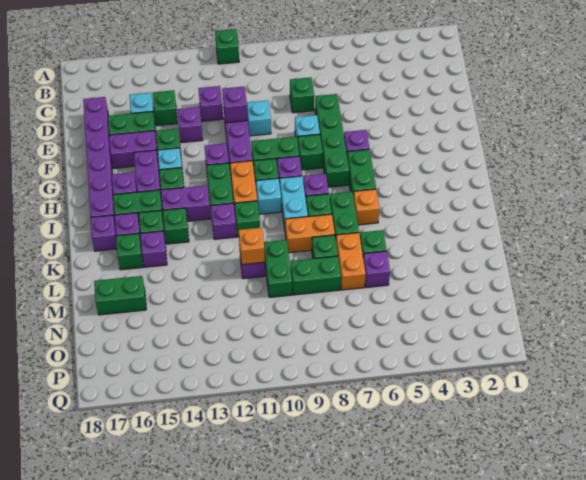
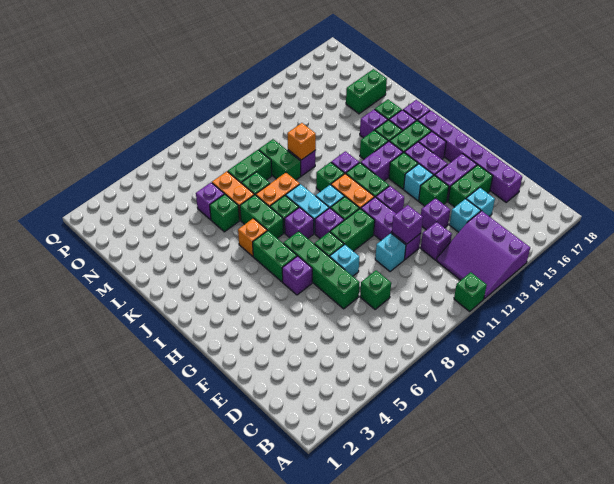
none -> purple 3x3 slope [436,211,530,299]
green 1x1 brick [153,90,178,126] -> cyan 1x1 brick [450,199,481,232]

